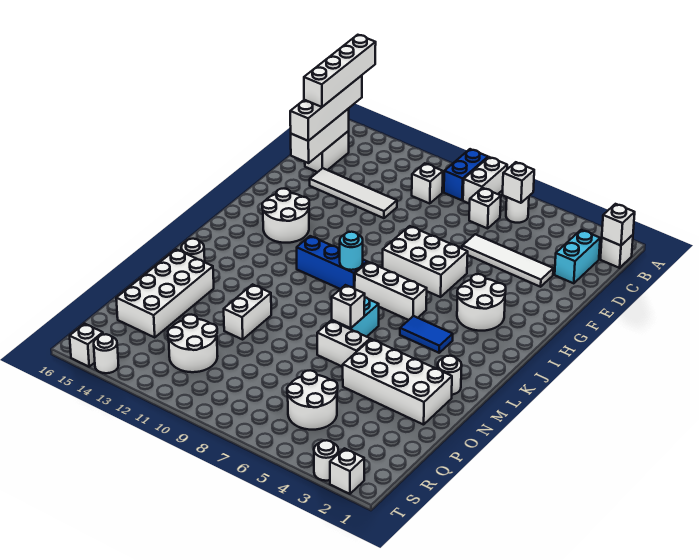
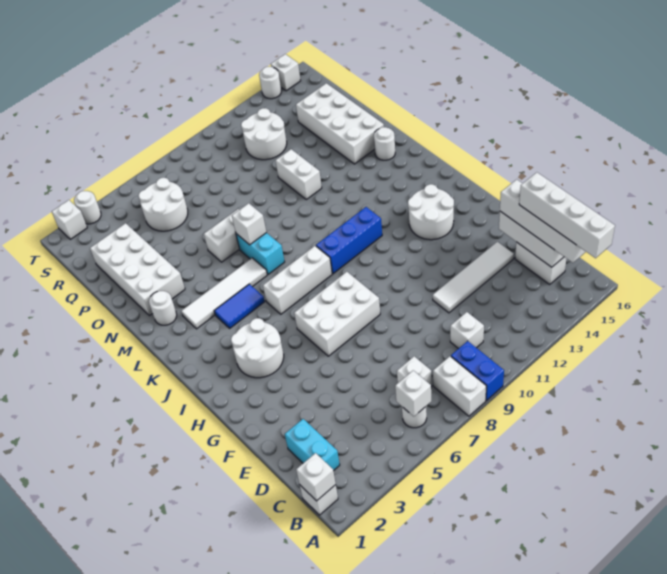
white 1x4 tile [462,234,553,287] -> white 1x4 tile moved to [181,258,267,329]
cyan 1x1 round brick [340,232,363,270] -> none
white 2x4 brick [343,339,452,425] -> white 2x4 brick turned to [90,223,185,316]

